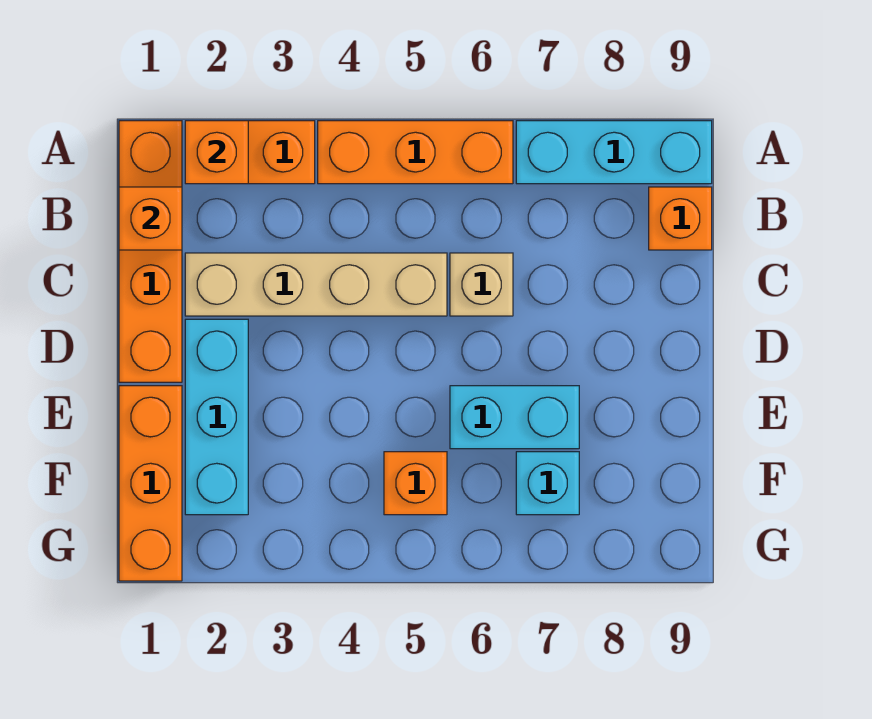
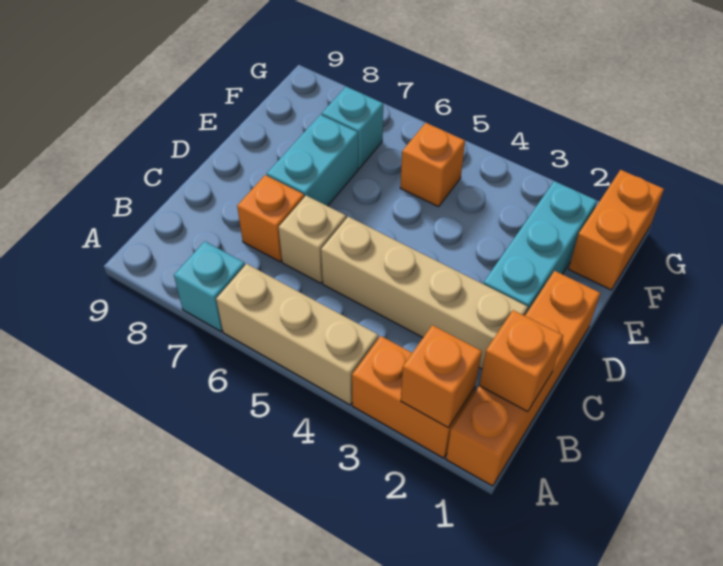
orange 1x3 brick [318,121,513,184] -> tan 1x3 brick [216,264,378,405]
cyan 1x3 brick [516,121,712,184] -> cyan 1x1 brick [174,241,245,331]
orange 1x1 brick [649,187,712,250] -> orange 1x1 brick moved to [237,175,304,262]
orange 1x3 brick [119,386,182,581] -> orange 1x2 brick [569,170,664,290]
cyan 1x2 brick [450,386,579,449] -> cyan 1x2 brick turned to [267,115,358,206]

